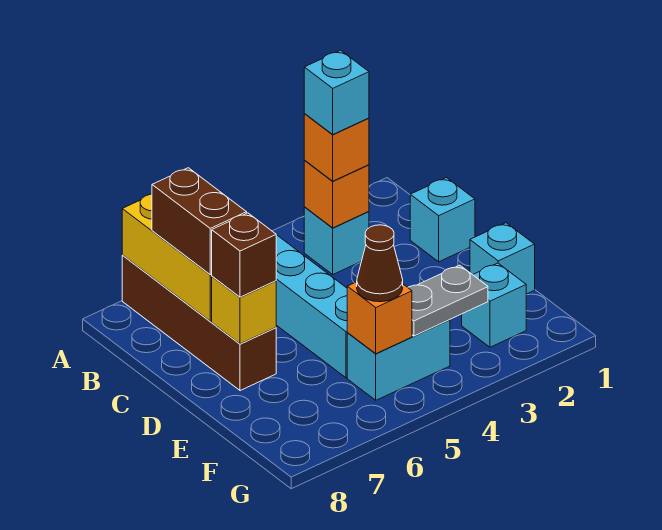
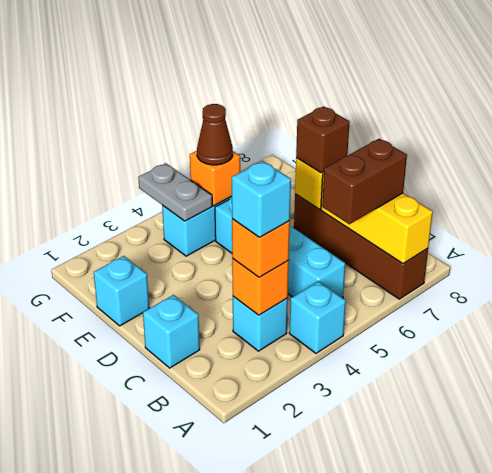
brown 1x2 brick [152,168,247,275] -> brown 1x2 brick turned to [322,139,407,224]
cyan 1x1 brick [462,263,526,347] -> cyan 1x1 brick moved to [289,281,346,353]
grey 1x2 plate [408,265,488,336] -> grey 1x2 plate turned to [138,163,212,221]

